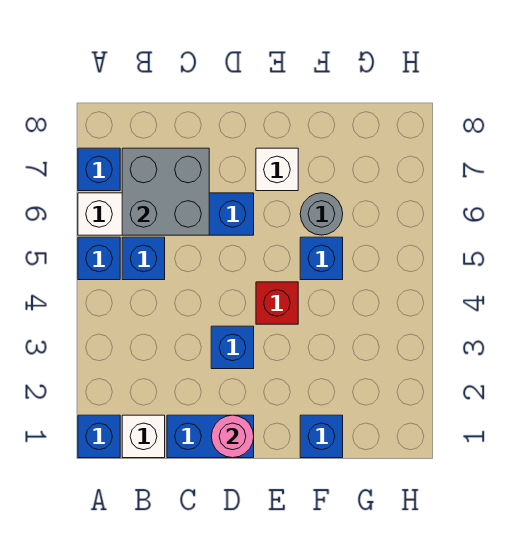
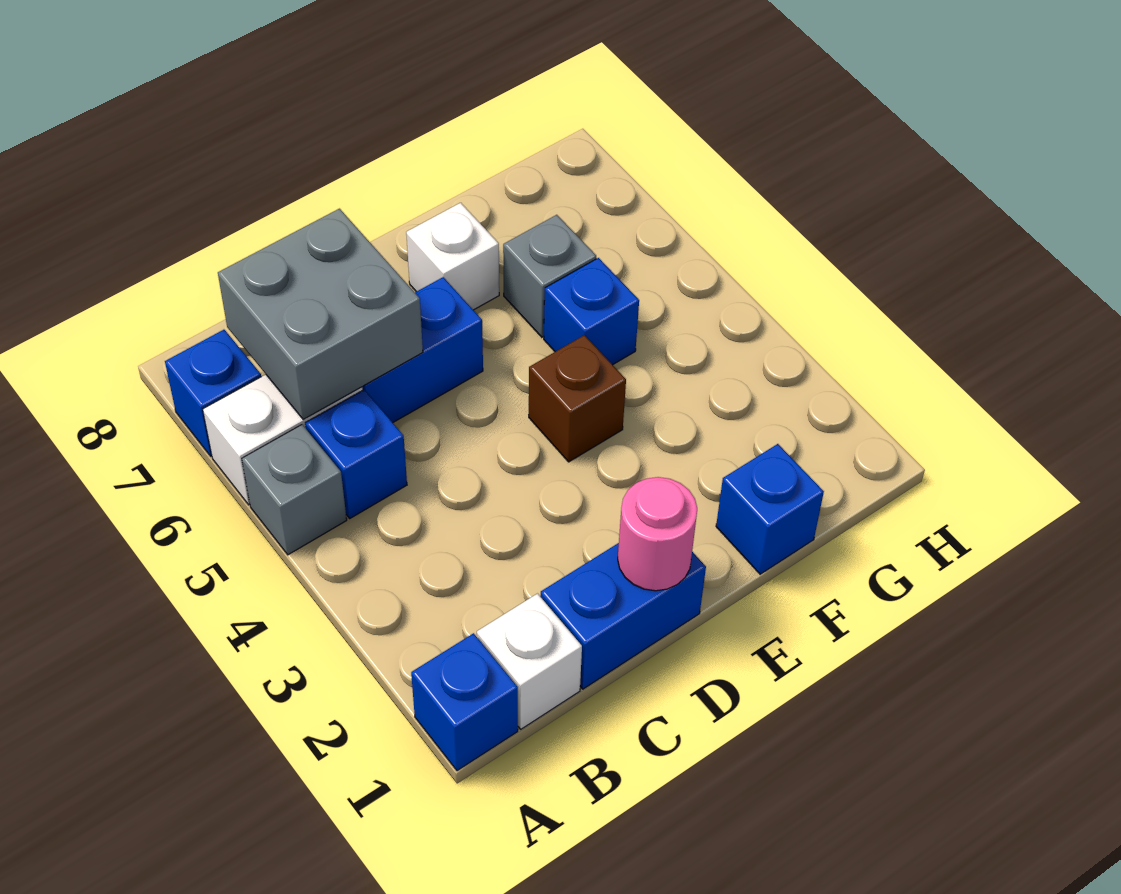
blue 1x1 brick [78,237,120,280] -> grey 1x1 brick [242,425,347,555]
blue 1x1 brick [211,326,254,369] -> none
red 1x1 brick [256,282,298,324] -> brown 1x1 brick [529,335,626,462]
grey 1x1 round brick [300,193,343,235] -> grey 1x1 brick [503,215,596,337]

